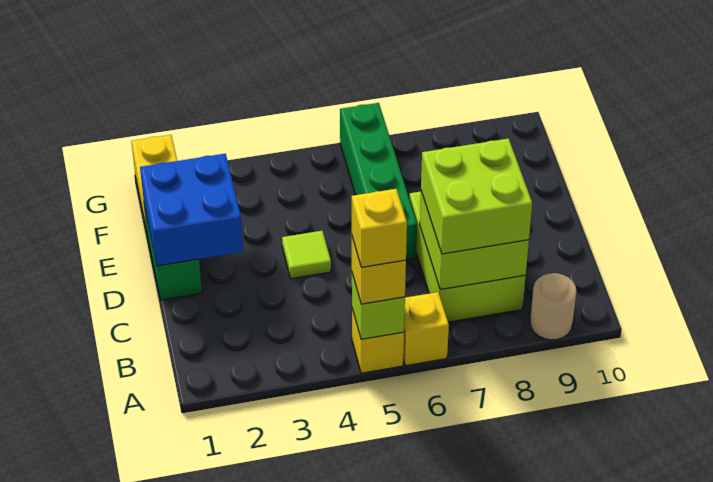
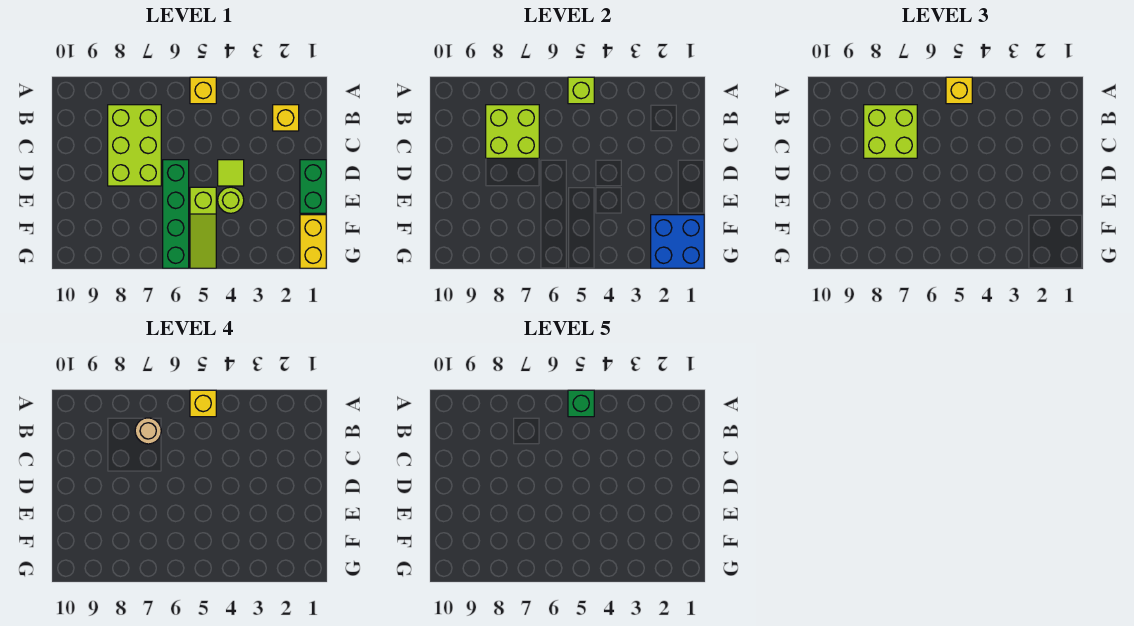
none -> green 1x1 brick [568,390,594,417]
yellow 1x1 brick [403,292,449,366] -> yellow 1x1 brick moved to [273,105,299,131]
tan 1x1 round brick [530,273,576,340] -> tan 1x1 round brick moved to [135,418,161,444]
blue 2x2 brick [140,154,243,266] -> blue 2x2 brick moved to [651,215,704,268]
none -> lime 1x1 round brick [218,187,244,213]
none -> lime 1x3 slope [190,187,216,268]

